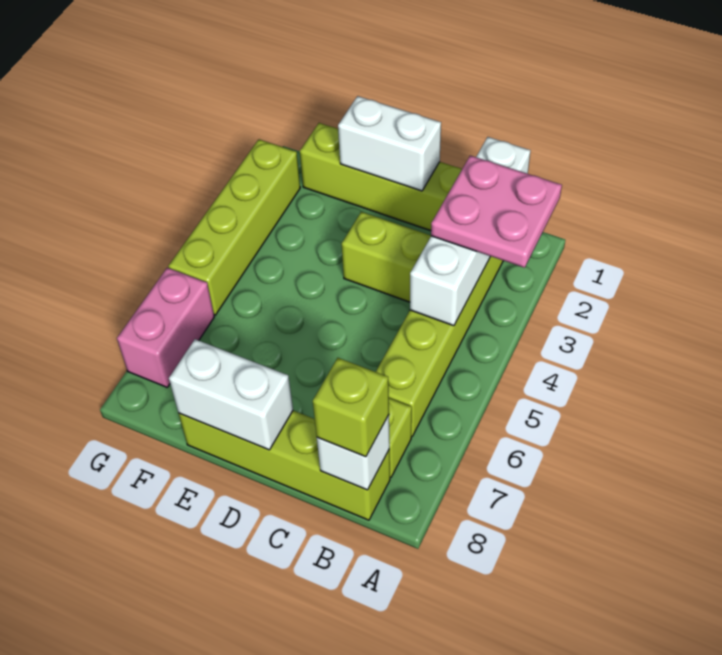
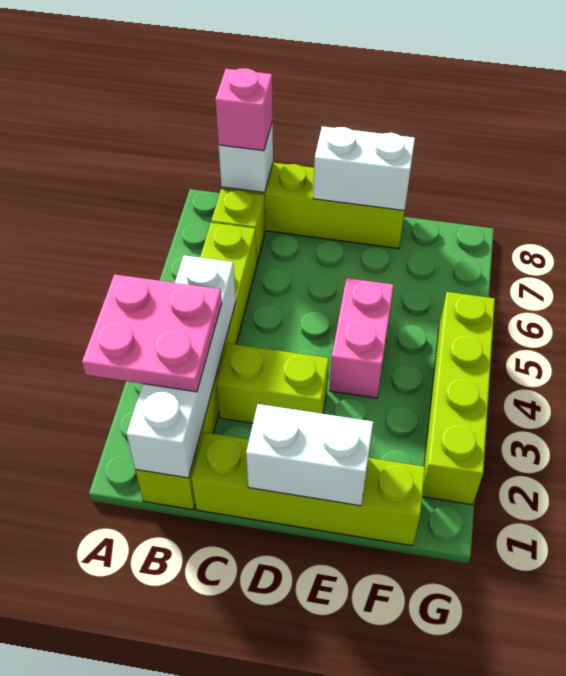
lime 1x1 brick [313,358,389,457] -> pink 1x1 brick [215,68,273,151]
pink 1x2 brick [117,268,214,387] -> pink 1x2 brick moved to [330,278,394,398]

